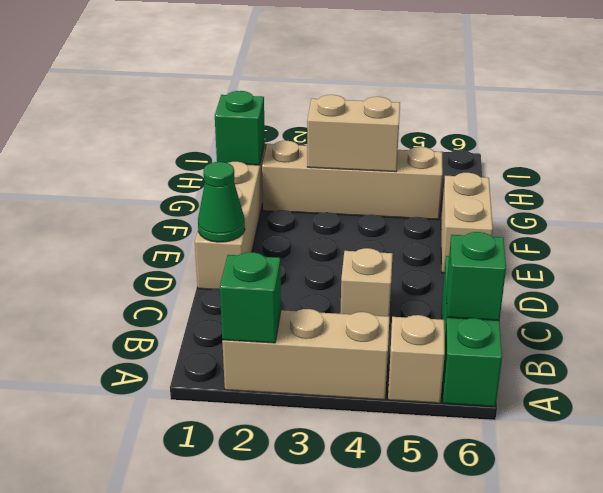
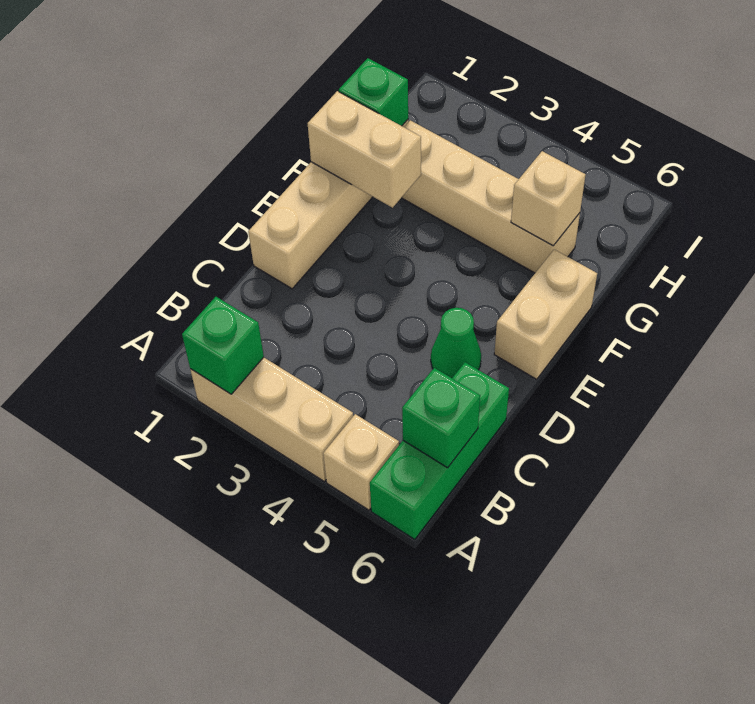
tan 1x1 brick [340,248,393,316] -> tan 1x1 brick moved to [511,151,585,246]
green 1x1 cone [198,162,245,242] -> green 1x1 cone moved to [431,308,481,378]
tan 1x2 brick [307,95,400,172] -> tan 1x2 brick moved to [308,91,421,208]

